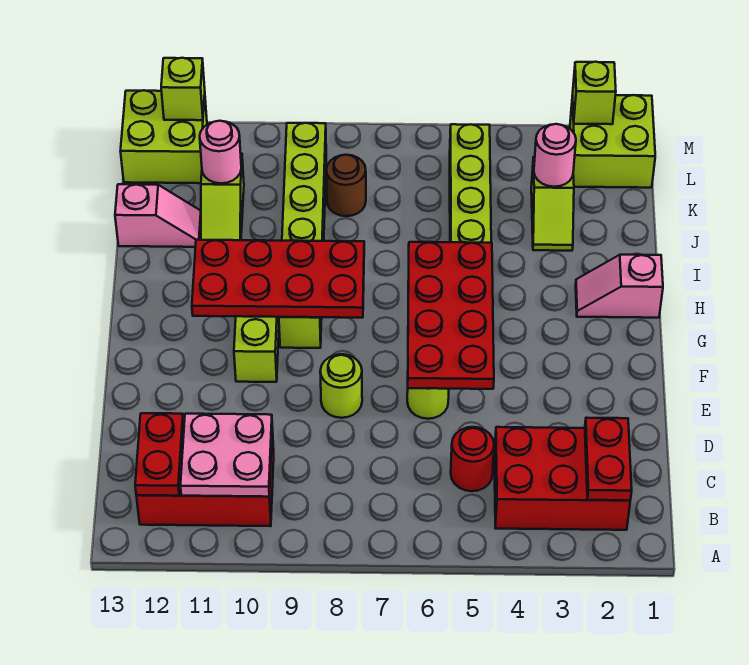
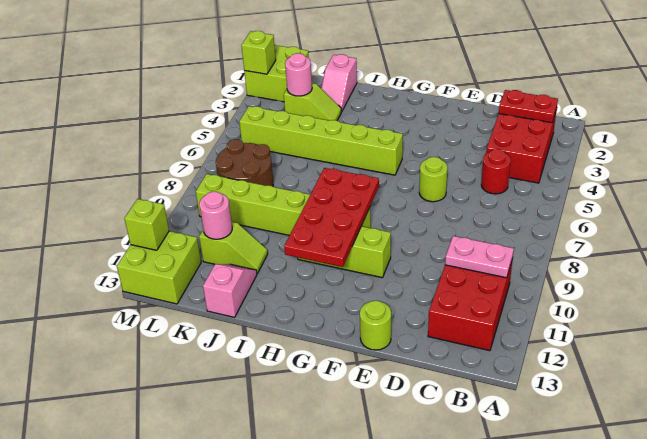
pink 2x2 plate [181,414,272,497] -> pink 1x2 plate [445,236,514,278]
red 1x2 plate [135,413,184,496] -> none
red 2x4 plate [408,242,494,389] -> none
lime 1x1 round brick [320,354,362,418] -> lime 1x1 round brick moved to [360,301,391,350]
pink 1x2 slope [576,255,663,318] -> pink 1x2 slope moved to [321,54,357,112]
brown 1x1 round brick [326,155,366,216] -> brown 2x2 round brick [216,139,273,186]

